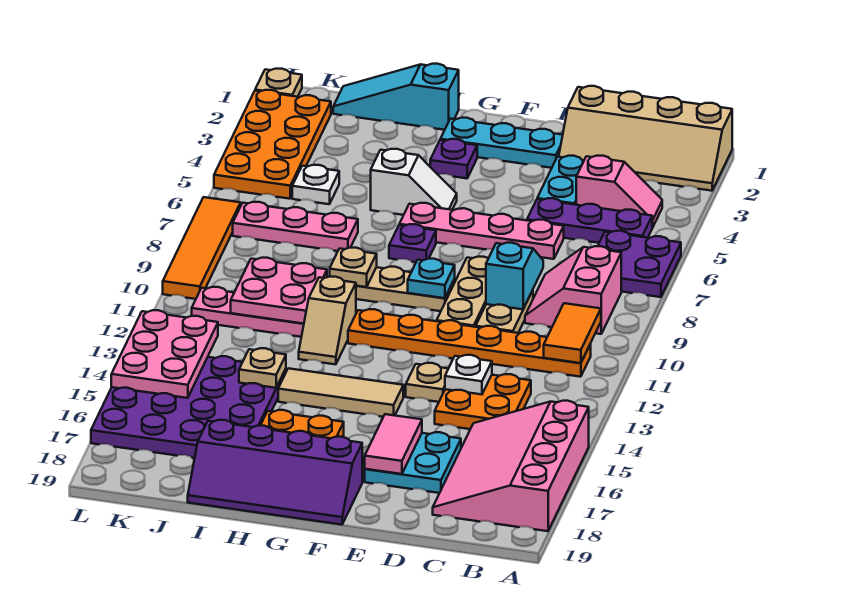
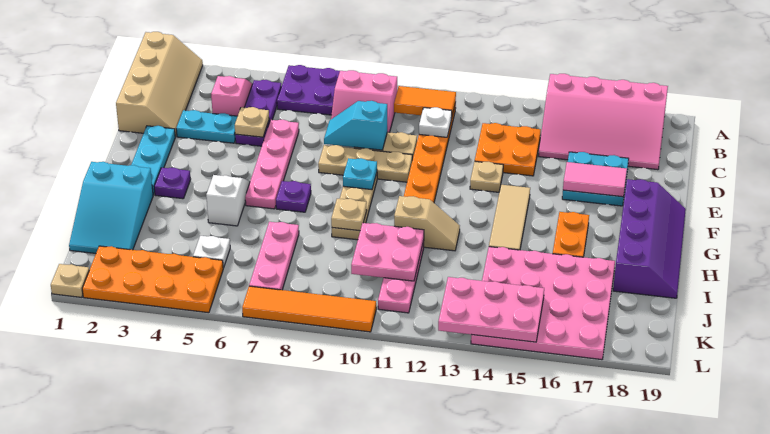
white 1x1 plate [445,355,492,394] -> white 1x1 plate moved to [419,107,452,137]
cyan 1x3 slope [333,64,459,130] -> cyan 2x3 slope [69,162,153,253]
purple 4x4 plate [91,356,286,458] -> pink 4x4 plate [471,247,615,360]
tan 1x1 plate [239,348,286,388] -> tan 1x1 plate moved to [235,107,269,137]

